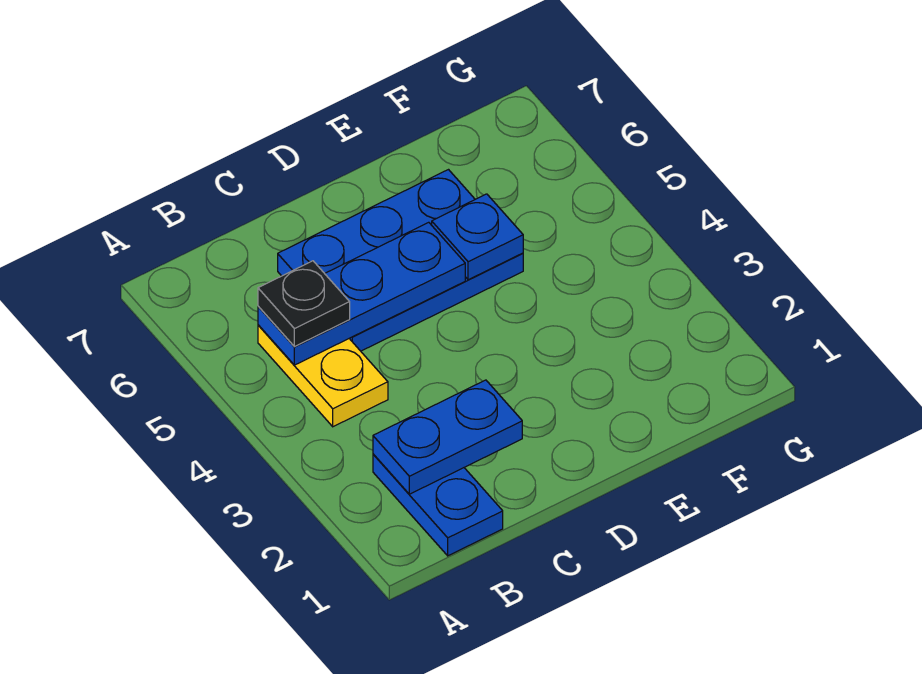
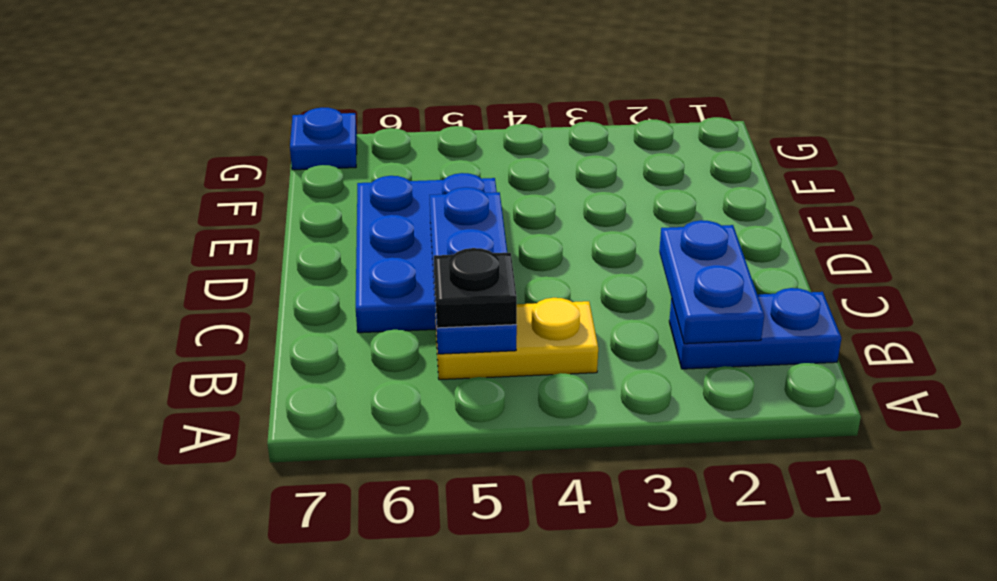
blue 1x1 plate [432,194,523,280] -> blue 1x1 plate moved to [290,108,357,170]

